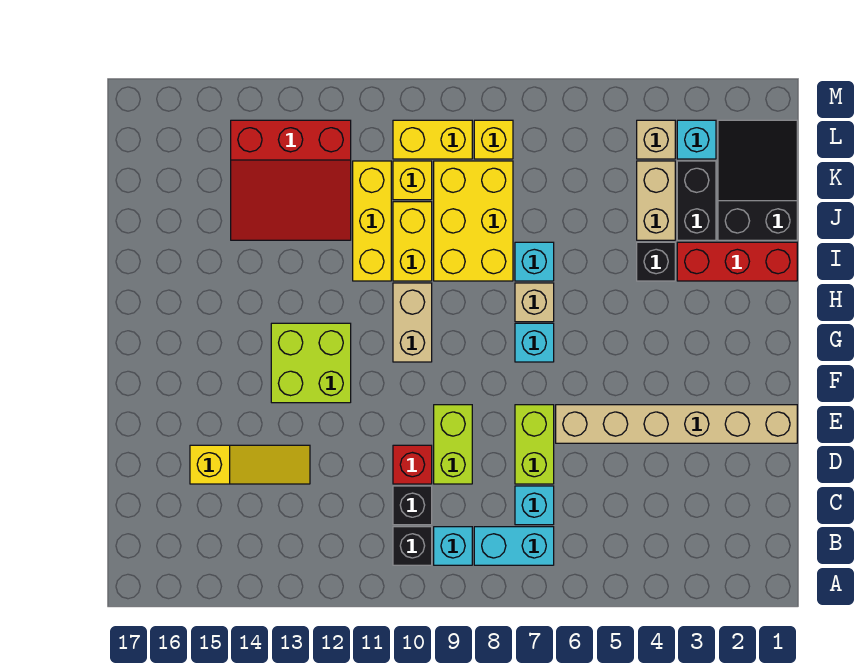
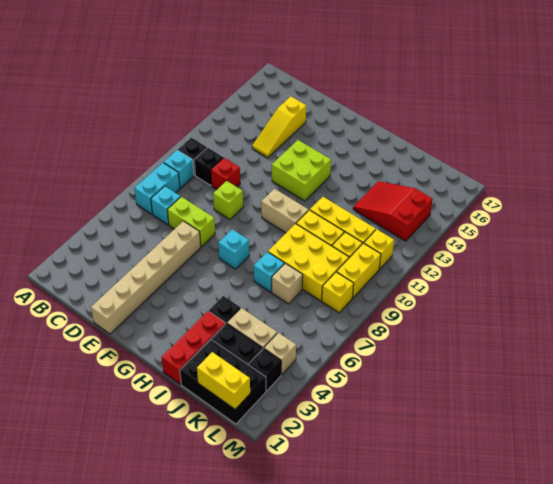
lime 1x2 brick [434,405,472,484] -> lime 1x1 brick [213,181,243,219]
tan 1x1 brick [515,283,554,322] -> tan 1x1 brick moved to [272,263,303,304]
black 2x3 slope [718,120,797,240] -> black 2x3 brick [180,339,266,424]
red 3x3 slope [231,120,351,240] -> red 2x3 slope [353,181,433,241]
none -> yellow 1x2 brick [197,352,250,409]
cyan 1x1 brick [677,120,716,159] -> black 1x1 brick [249,349,281,391]
none -> yellow 1x1 brick [364,229,394,269]

